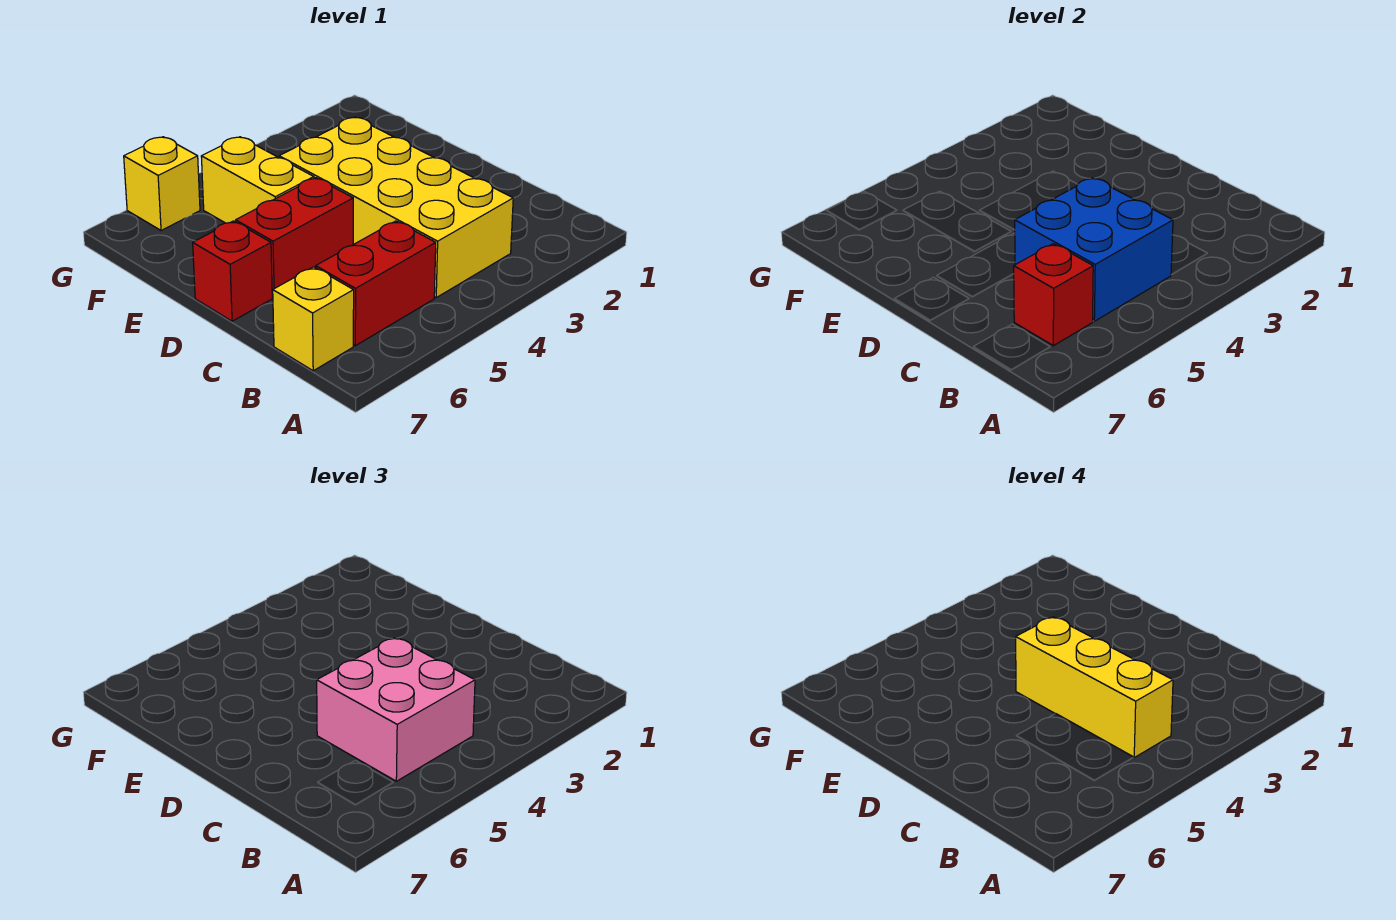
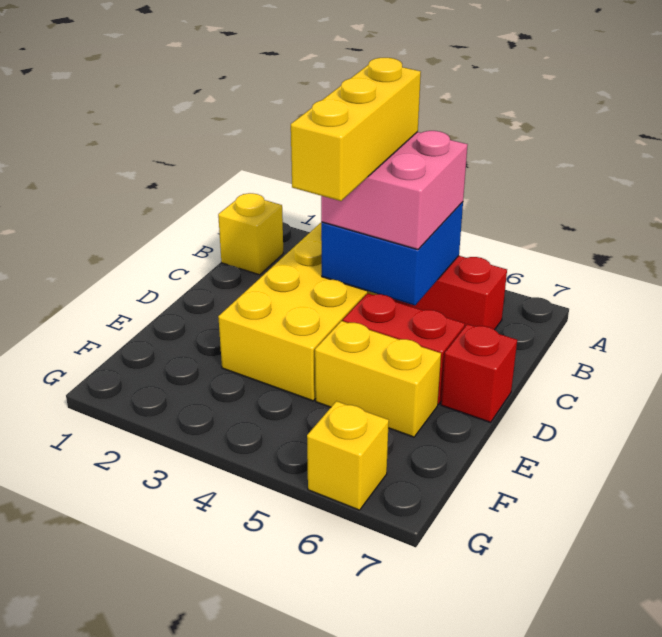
red 1x1 brick [1014,244,1093,346] -> none
yellow 1x1 brick [273,267,354,371] -> yellow 1x1 brick moved to [218,193,283,275]
yellow 1x2 brick [201,137,314,223] -> yellow 1x2 brick turned to [315,321,441,437]

